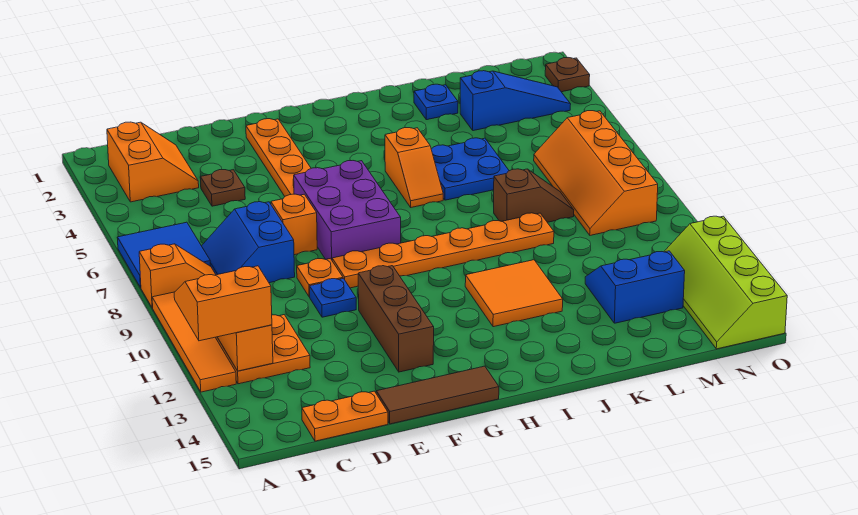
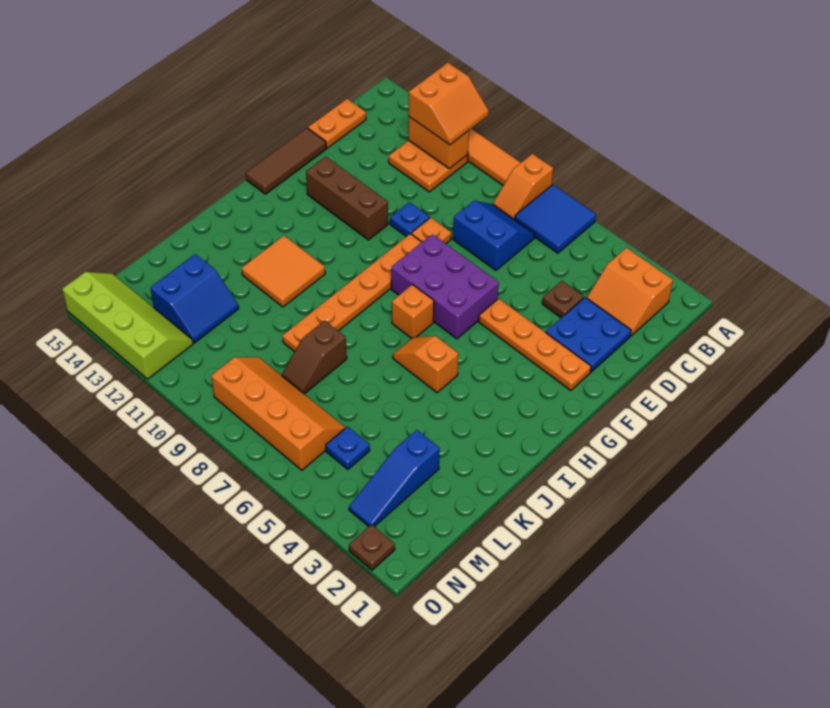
orange 1x1 brick [271,194,317,255] -> orange 1x1 brick moved to [392,285,434,338]
blue 2x2 plate [431,138,509,200] -> blue 2x2 plate moved to [546,297,631,372]
blue 1x1 plate [414,84,458,120] -> blue 1x1 plate moved to [326,427,370,469]

